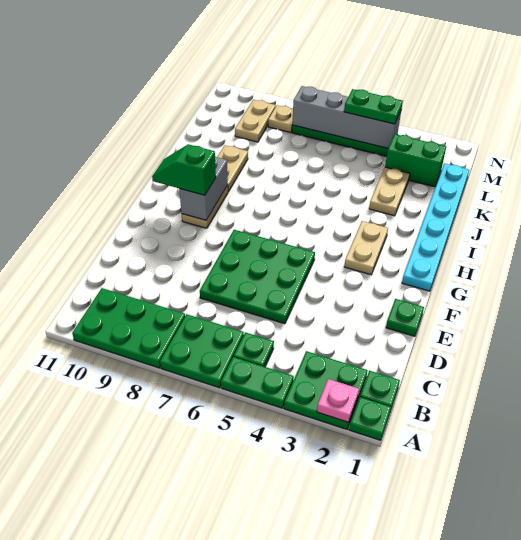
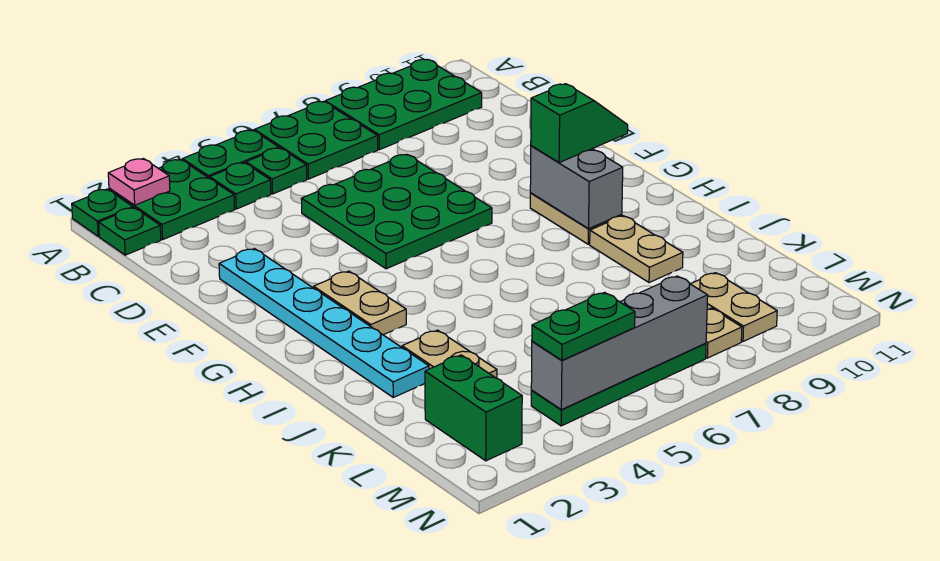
green 1x1 plate [386,299,424,336] -> green 1x1 plate moved to [210,163,271,209]
cyan 1x6 plate [402,163,469,291] -> cyan 1x6 plate moved to [219,249,429,397]
green 1x2 brick [385,134,446,187] -> green 1x2 brick turned to [425,355,522,461]

